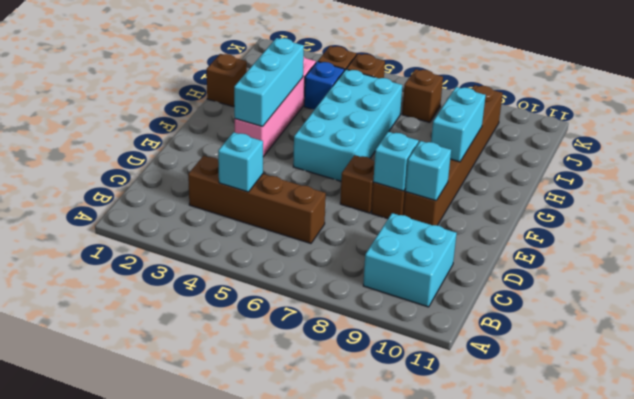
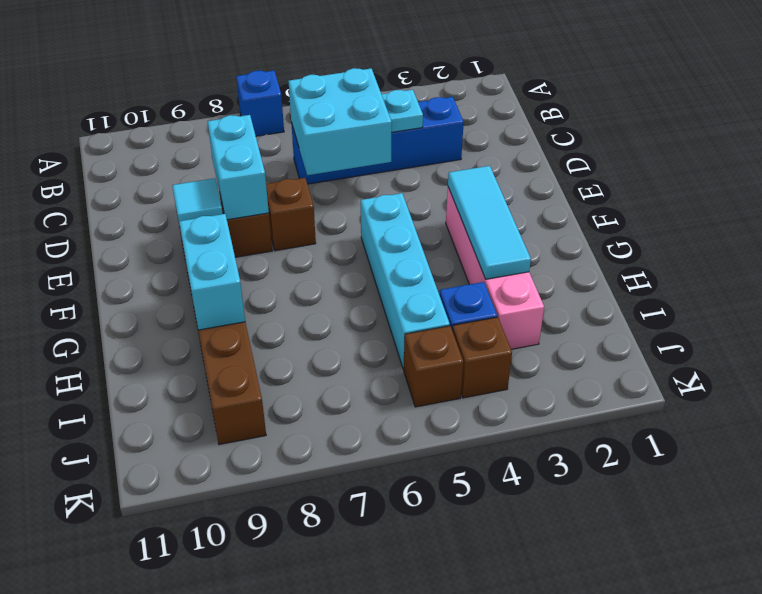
none -> blue 1x1 brick [236,71,284,136]
cyan 2x2 brick [363,213,457,307] -> cyan 2x2 brick moved to [289,68,392,175]
brown 1x4 brick [188,156,326,243] -> blue 1x4 brick [291,97,464,184]
cyan 1x1 brick [218,132,263,192] -> cyan 1x1 plate [382,90,423,132]
cyan 1x1 brick [373,132,419,191] -> cyan 1x2 brick [208,115,269,220]
cyan 1x1 brick [405,141,451,201] -> cyan 1x1 tile [172,178,223,226]
cyan 1x3 brick [234,38,304,127] -> cyan 1x3 tile [448,166,531,279]
cyan 2x4 brick [293,69,402,181] -> cyan 1x4 brick [361,193,450,369]
brown 1x1 brick [207,54,247,107] -> none
brown 1x1 brick [402,69,443,122] -> none

